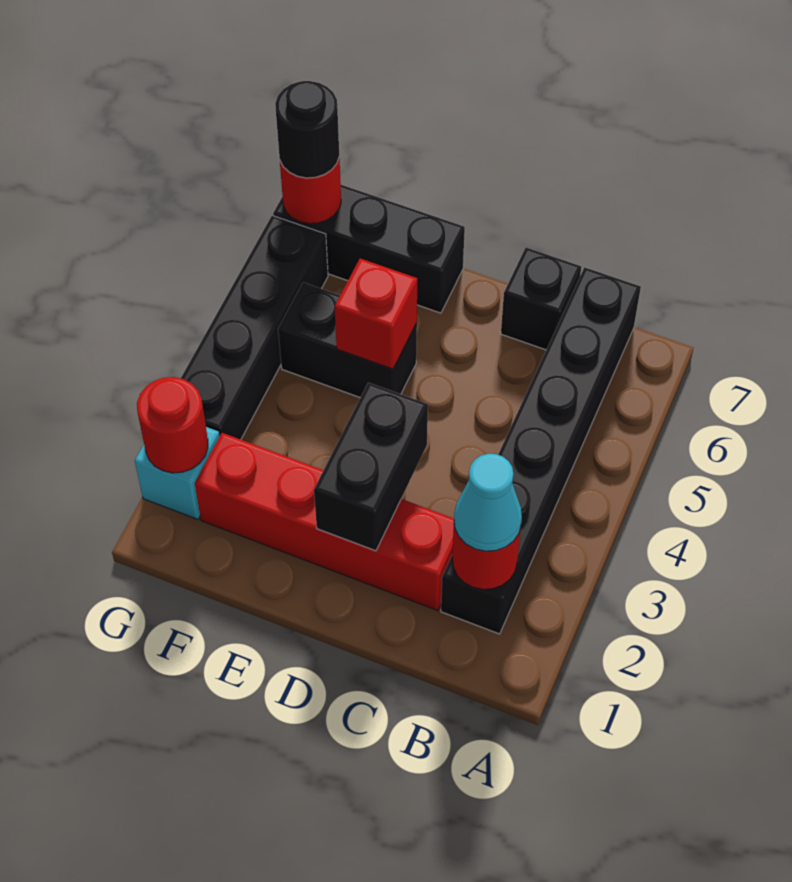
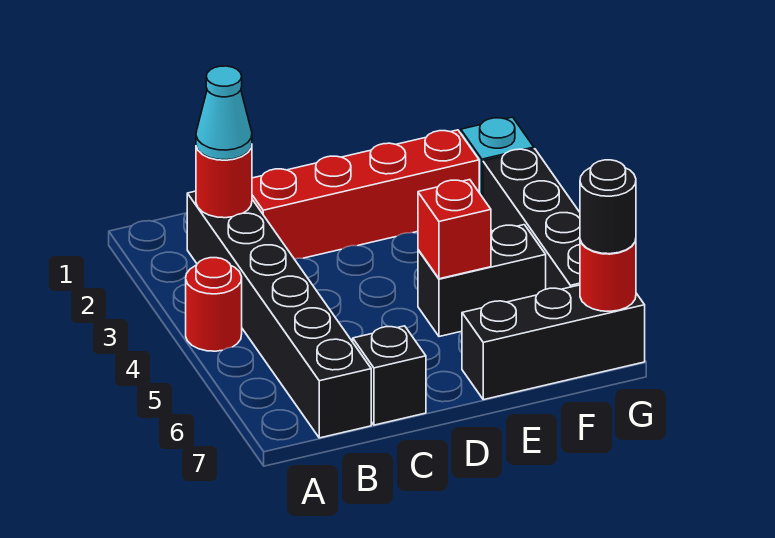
black 1x2 brick [314,383,428,551] -> none
red 1x1 round brick [137,377,208,473] -> red 1x1 round brick moved to [186,258,242,351]

